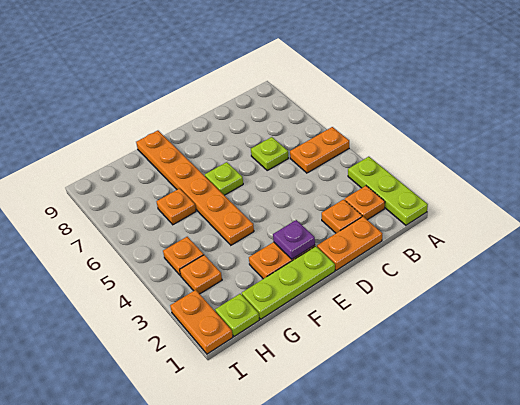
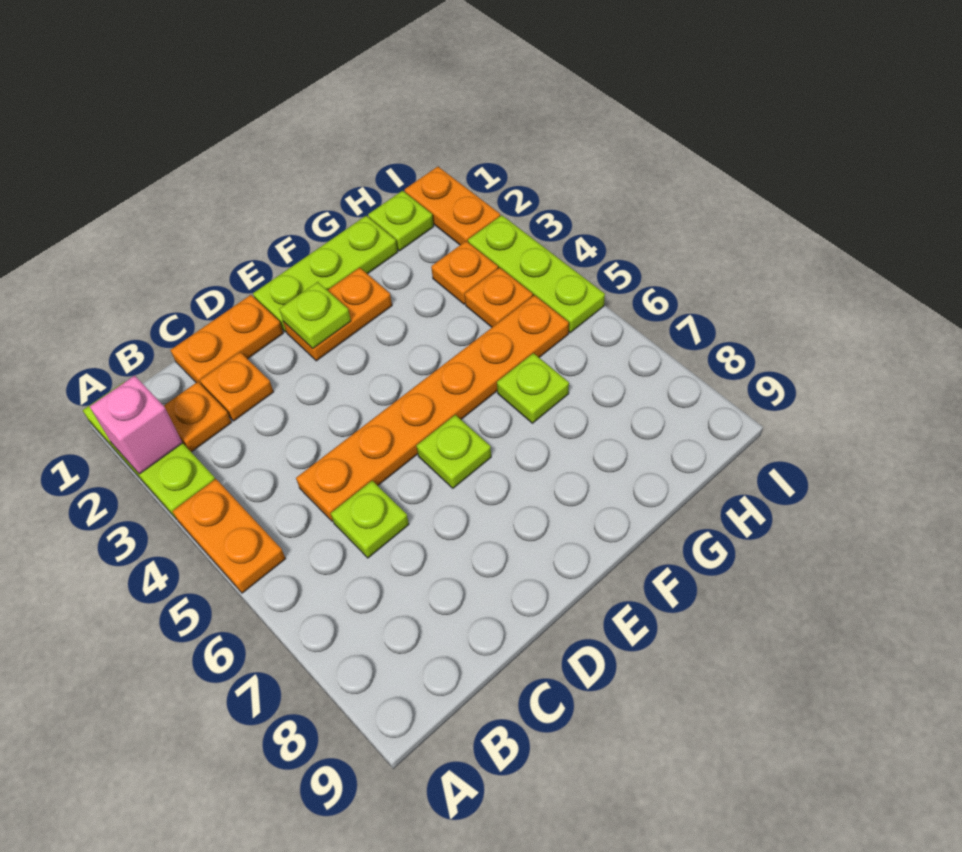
none -> pink 1x1 brick [90,375,182,474]
orange 1x2 plate [290,127,349,173] -> orange 1x2 plate turned to [172,479,286,593]
purple 1x1 plate [273,220,315,259] -> lime 1x1 plate [279,282,351,349]
orange 1x6 plate [136,131,254,245] -> orange 1x6 plate turned to [296,295,569,522]
orange 1x1 plate [157,189,196,225] -> lime 1x1 plate [497,353,569,423]
none -> lime 1x3 plate [468,215,605,333]

